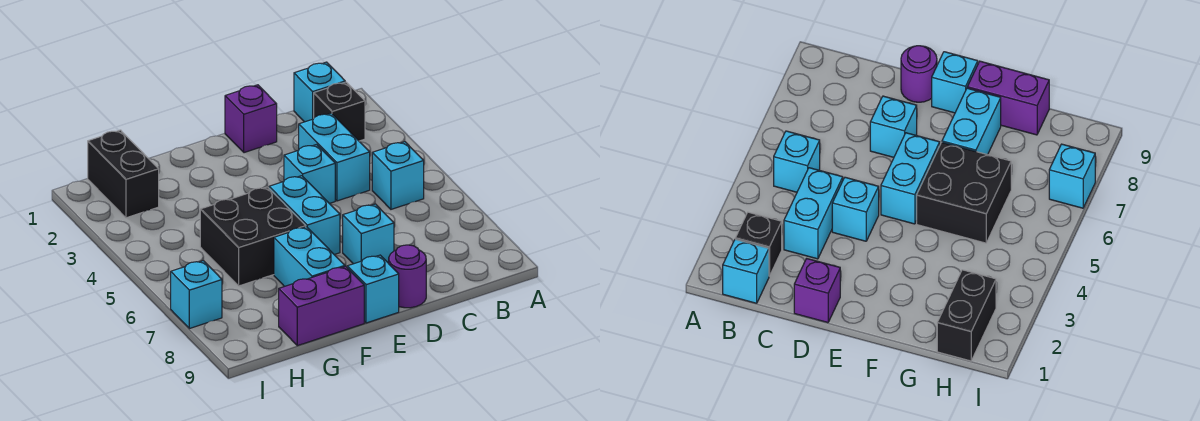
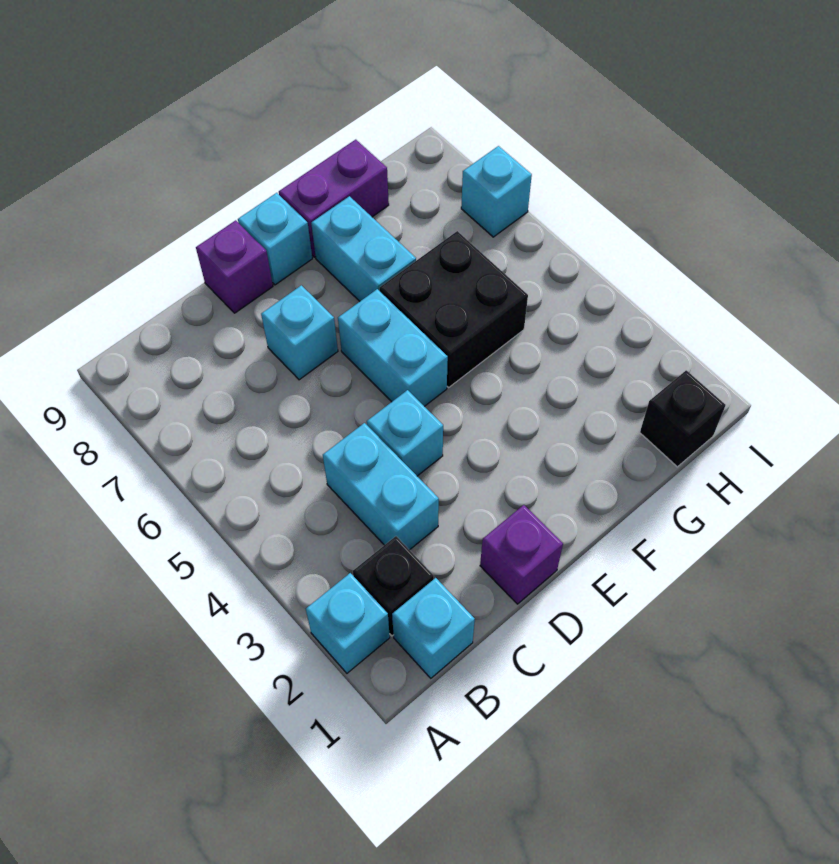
cyan 1x1 brick [372,142,424,209] -> cyan 1x1 brick moved to [306,573,390,673]
purple 1x1 round brick [389,245,426,308] -> purple 1x1 brick [196,220,273,313]
black 1x2 brick [88,130,159,218] -> black 1x1 brick [640,370,725,467]

